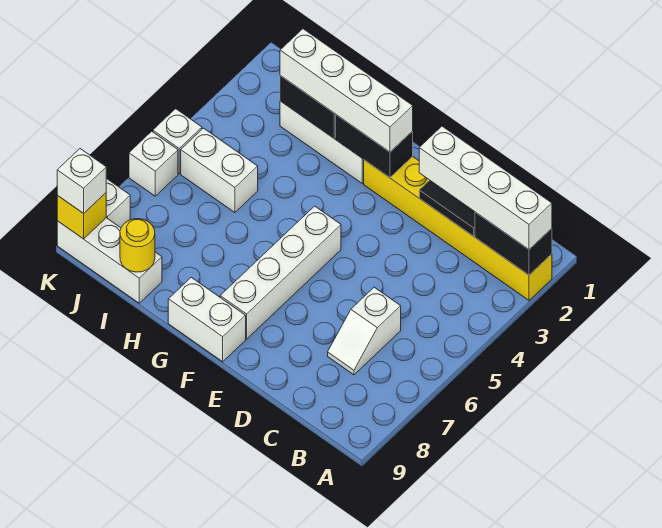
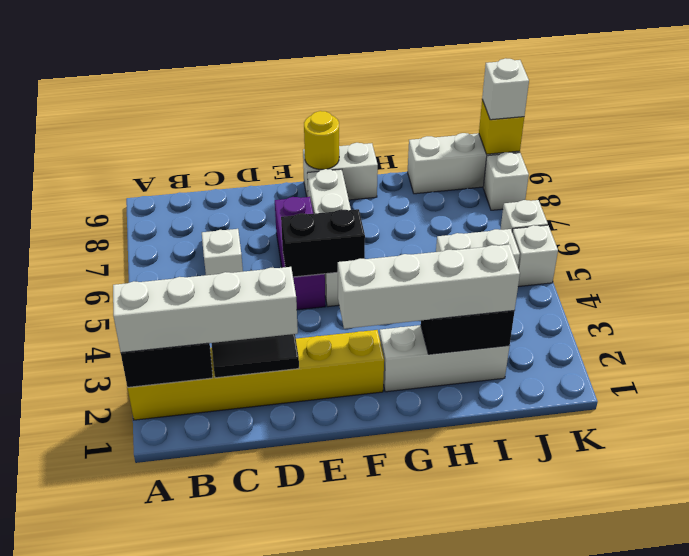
none -> purple 1x3 brick [275,197,325,310]
black 1x2 brick [336,115,413,177] -> black 1x2 brick moved to [281,209,365,277]
yellow 1x1 round brick [120,219,155,272] -> yellow 1x1 round brick moved to [304,111,339,169]

